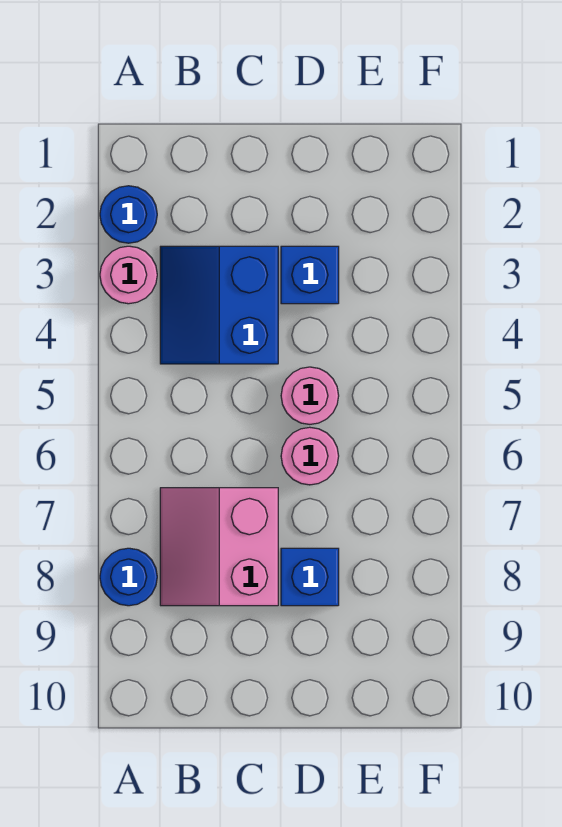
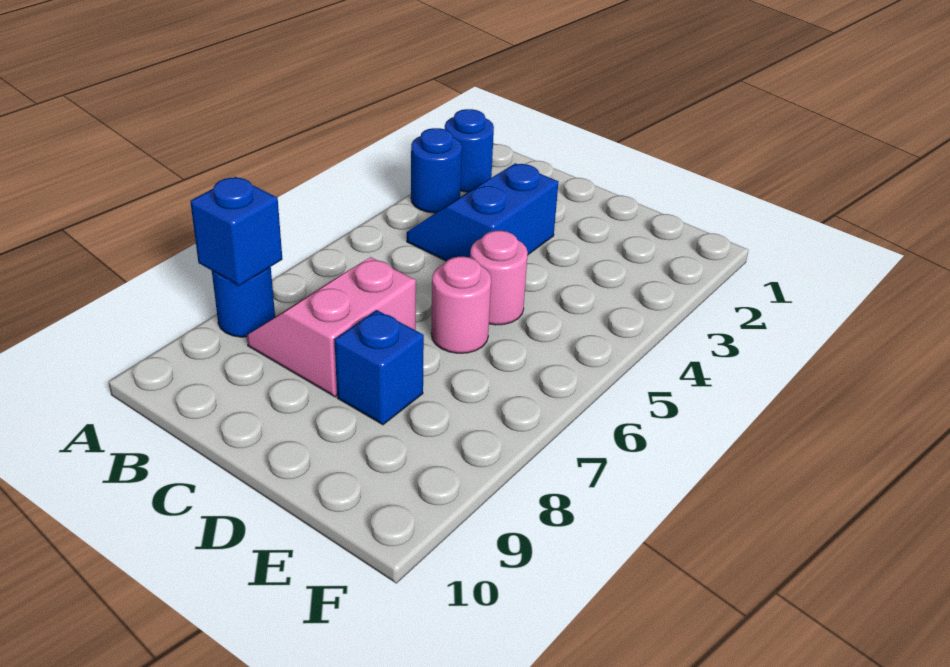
pink 1x1 round brick [100,246,157,304] -> blue 1x1 round brick [411,128,462,213]
blue 1x1 brick [281,246,339,304] -> blue 1x1 brick moved to [190,177,282,286]

